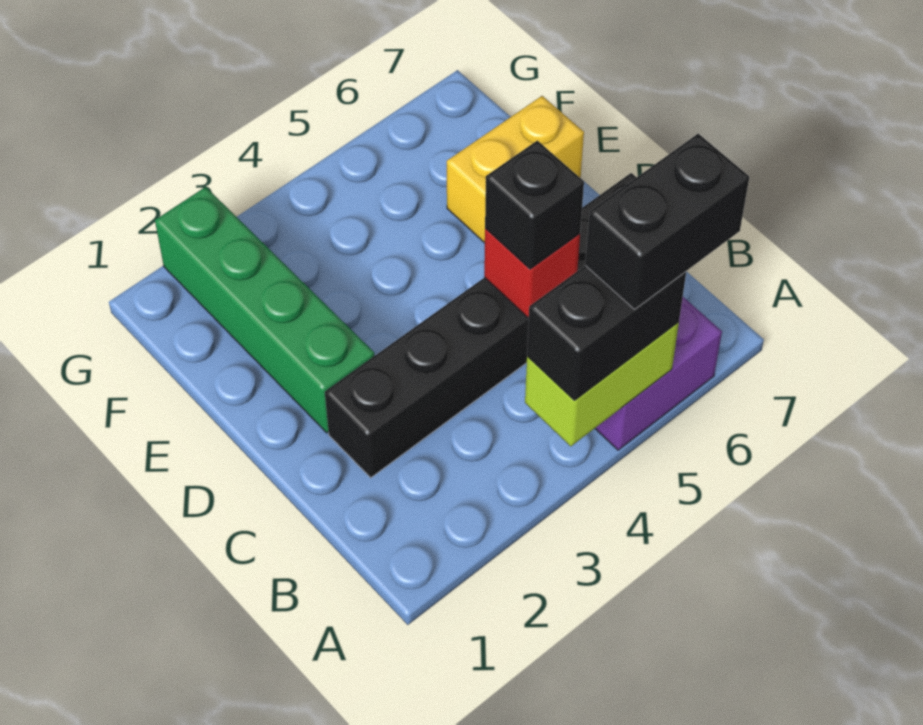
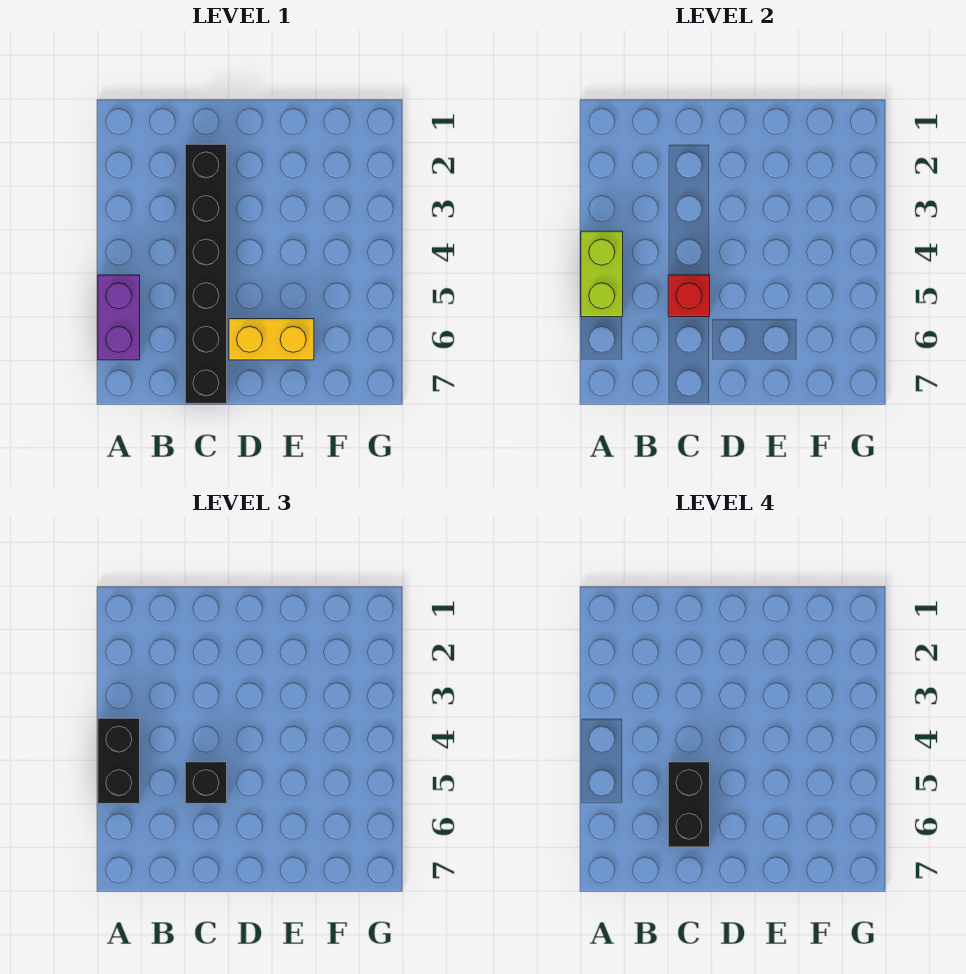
black 1x2 brick [585,134,749,309] -> black 1x2 brick moved to [668,762,710,847]
green 1x4 brick [155,187,374,433] -> none
yellow 1x2 brick [447,96,584,243] -> yellow 1x2 brick turned to [229,319,314,360]

